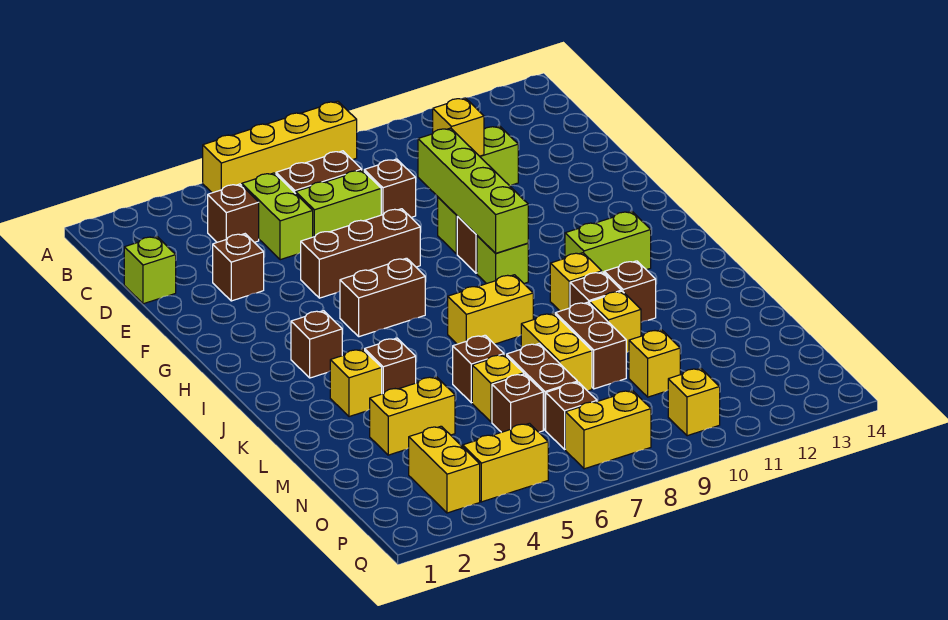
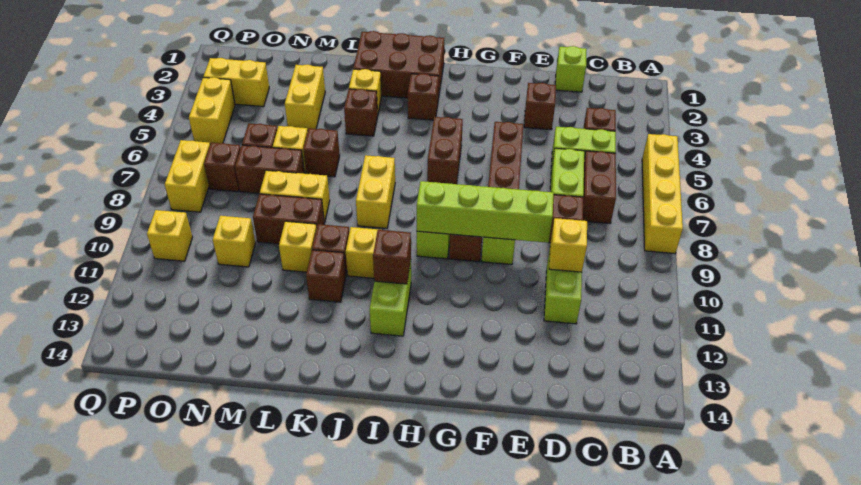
none -> brown 2x3 brick [353,31,444,99]
none -> brown 1x1 brick [373,230,411,284]

